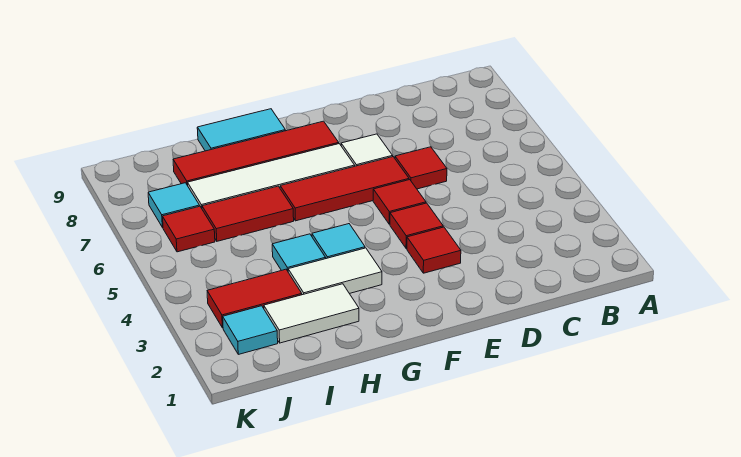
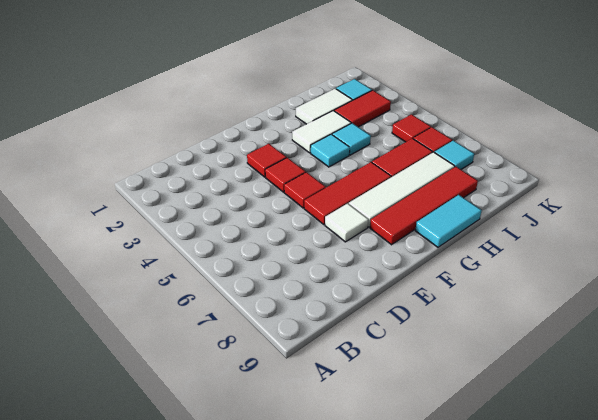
red 1x1 tile [395,147,447,189] -> red 1x1 tile moved to [392,114,431,142]

